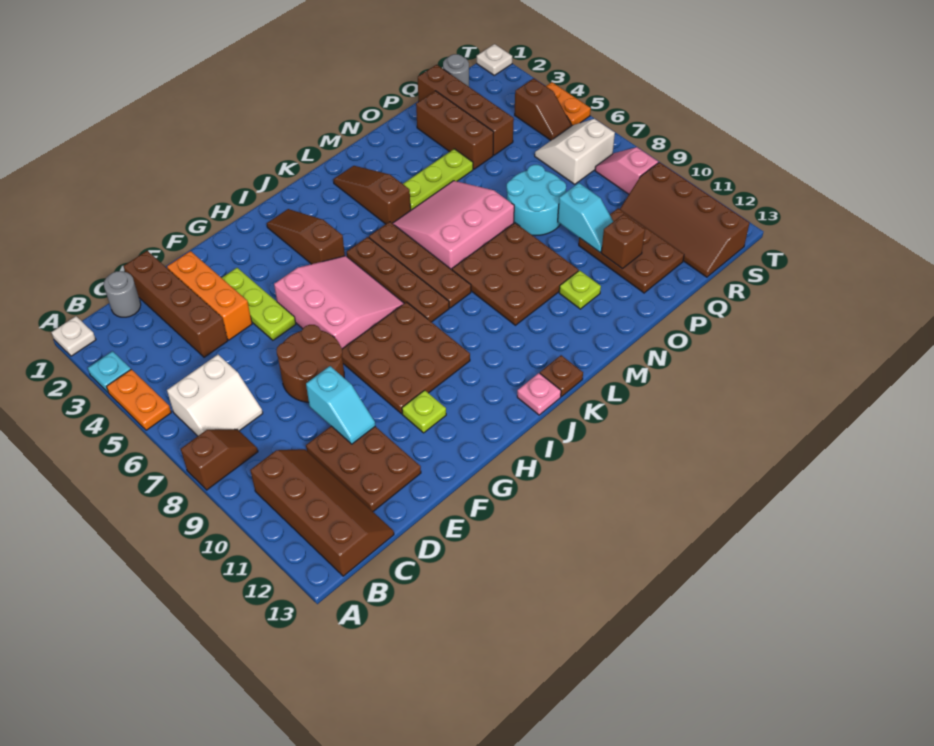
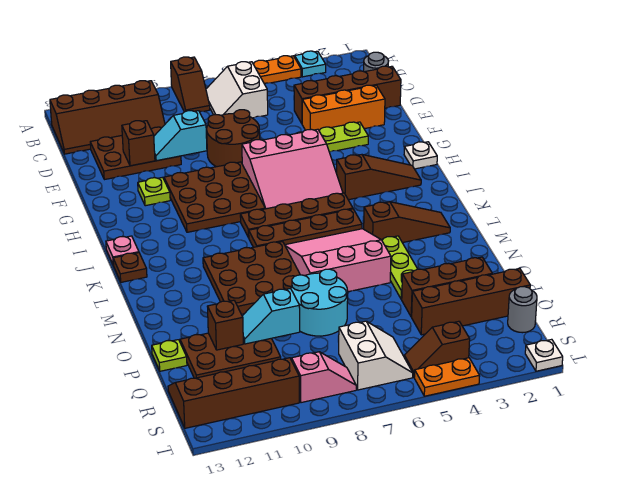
white 1x1 plate [52,316,96,356] -> white 1x1 plate moved to [404,142,437,169]
none -> brown 1x1 brick [122,121,155,166]
pink 3x3 slope [392,181,514,270] -> pink 3x3 slope turned to [285,229,391,292]
lime 1x1 plate [559,270,601,309] -> lime 1x1 plate moved to [152,340,187,371]

